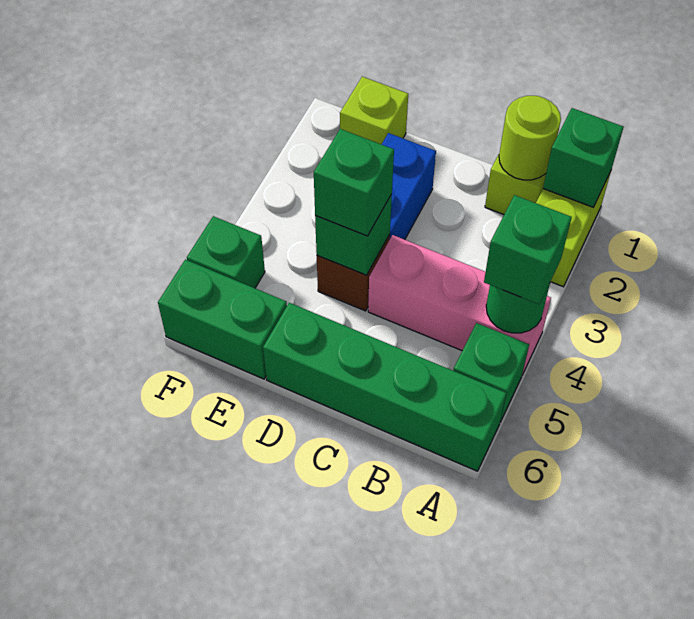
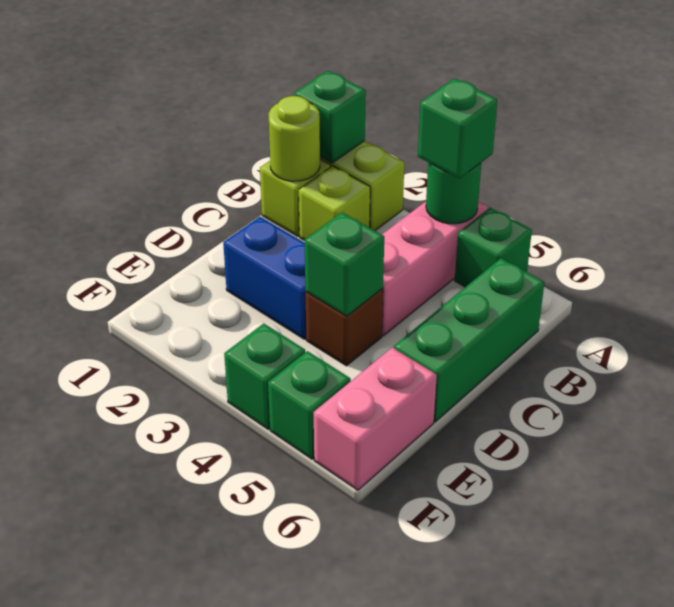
green 1x4 brick [263,303,506,471] -> green 1x3 brick [394,258,544,422]
green 1x1 brick [314,129,394,236] -> green 1x1 brick moved to [224,324,305,429]
lime 1x1 brick [340,77,408,144] -> lime 1x1 brick moved to [299,166,370,240]
green 1x2 brick [158,260,287,379] -> pink 1x2 brick [314,348,437,490]

